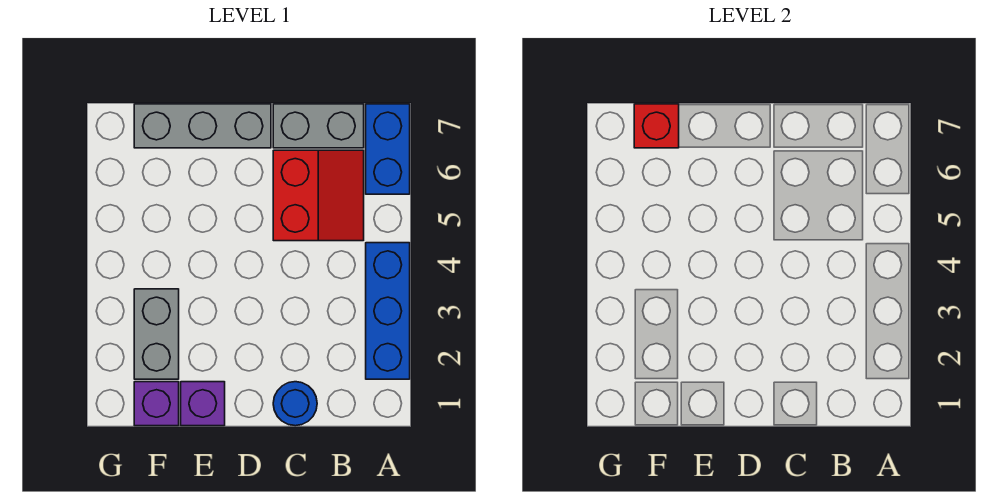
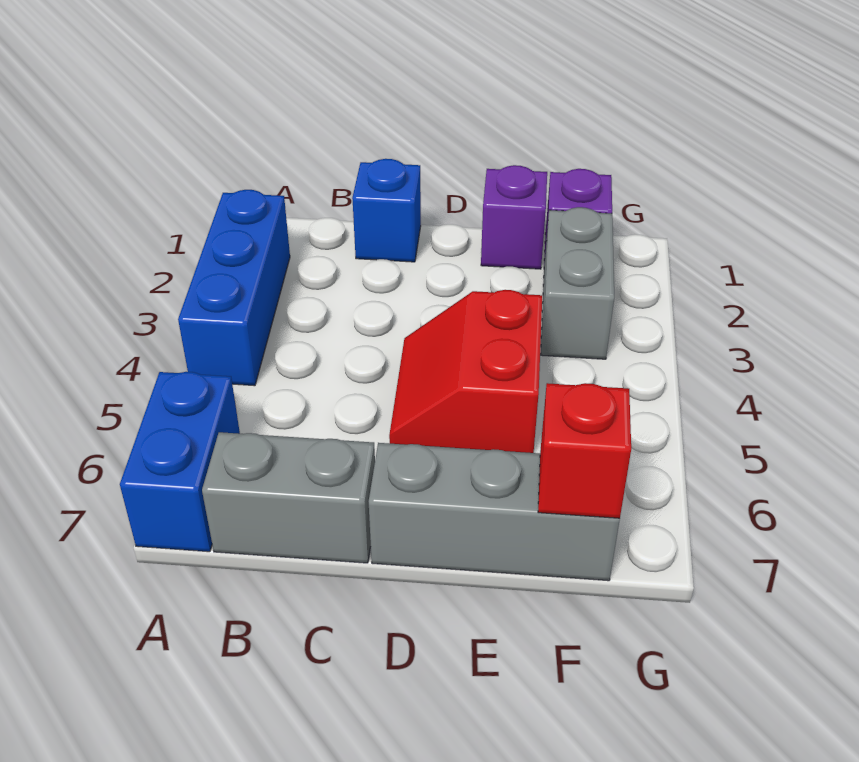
red 2x2 slope [273,150,364,241] -> red 2x2 slope moved to [389,290,542,453]
blue 1x1 round brick [273,382,317,426] -> blue 1x1 brick [352,159,421,262]

